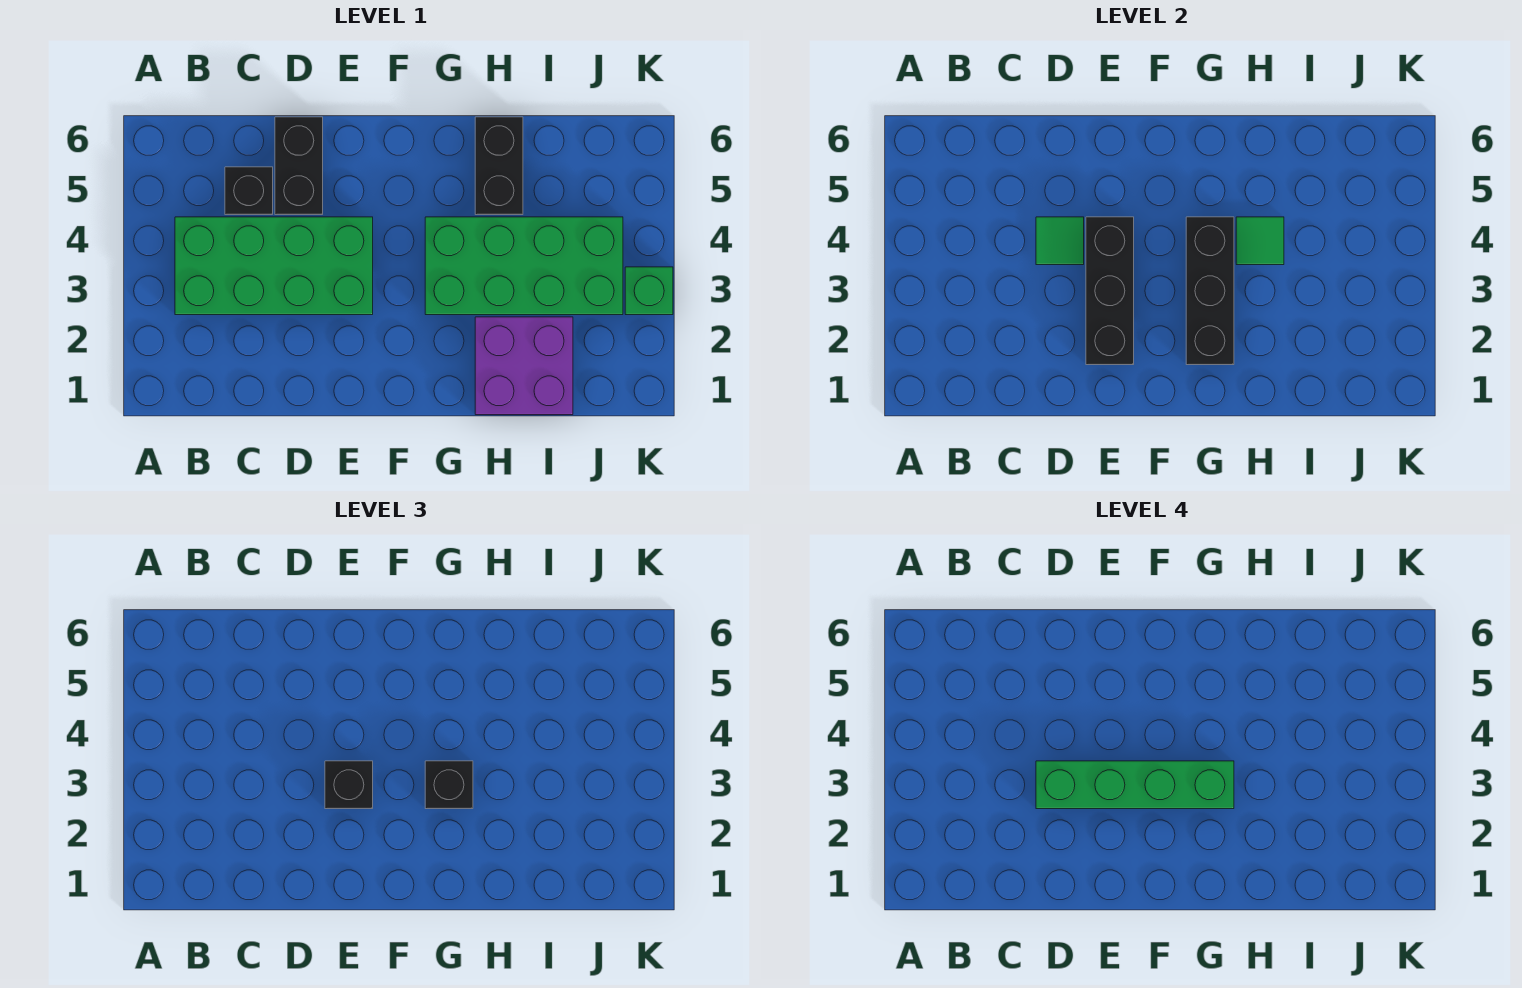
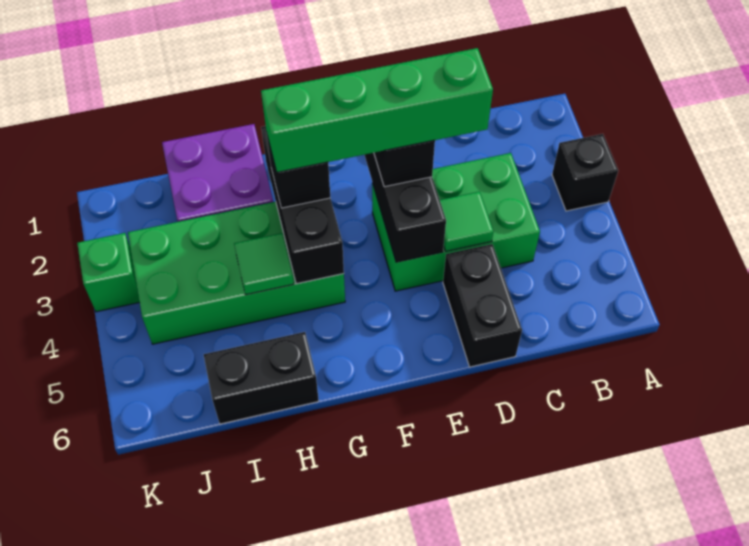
green 2x4 brick [175,217,373,315] -> green 2x3 brick [372,153,540,291]
black 1x1 brick [225,167,273,215] -> black 1x1 brick moved to [552,134,618,211]
black 1x2 brick [475,117,523,215] -> black 1x2 brick turned to [204,332,319,424]

